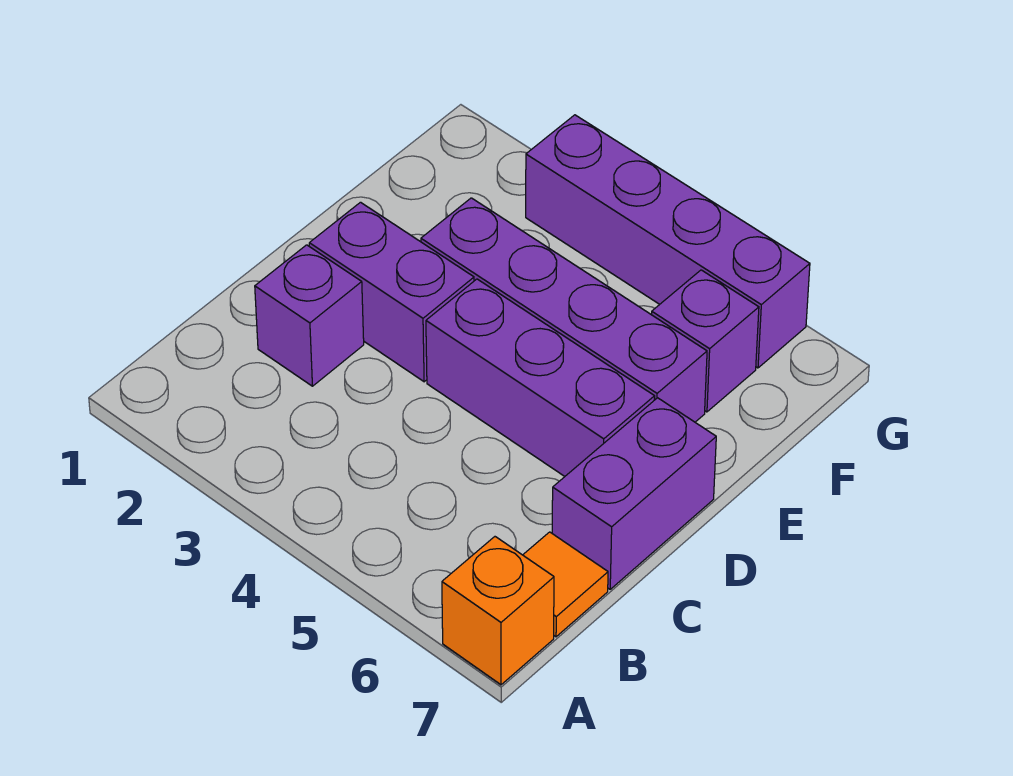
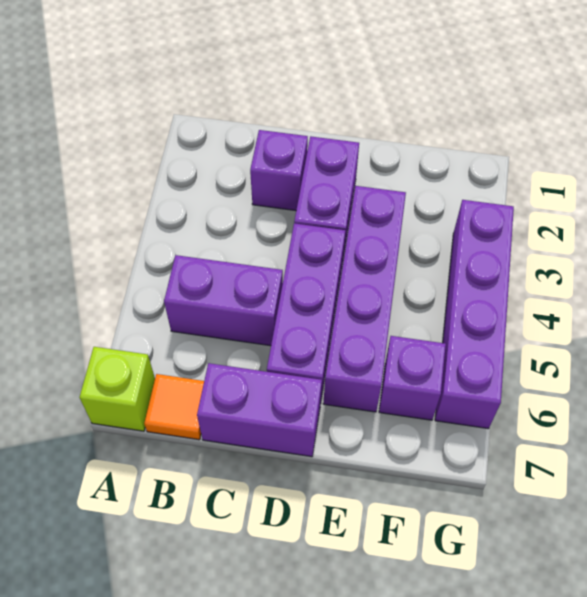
orange 1x1 brick [442,537,554,685] -> lime 1x1 brick [80,347,155,431]
none -> purple 1x2 brick [164,255,283,346]

